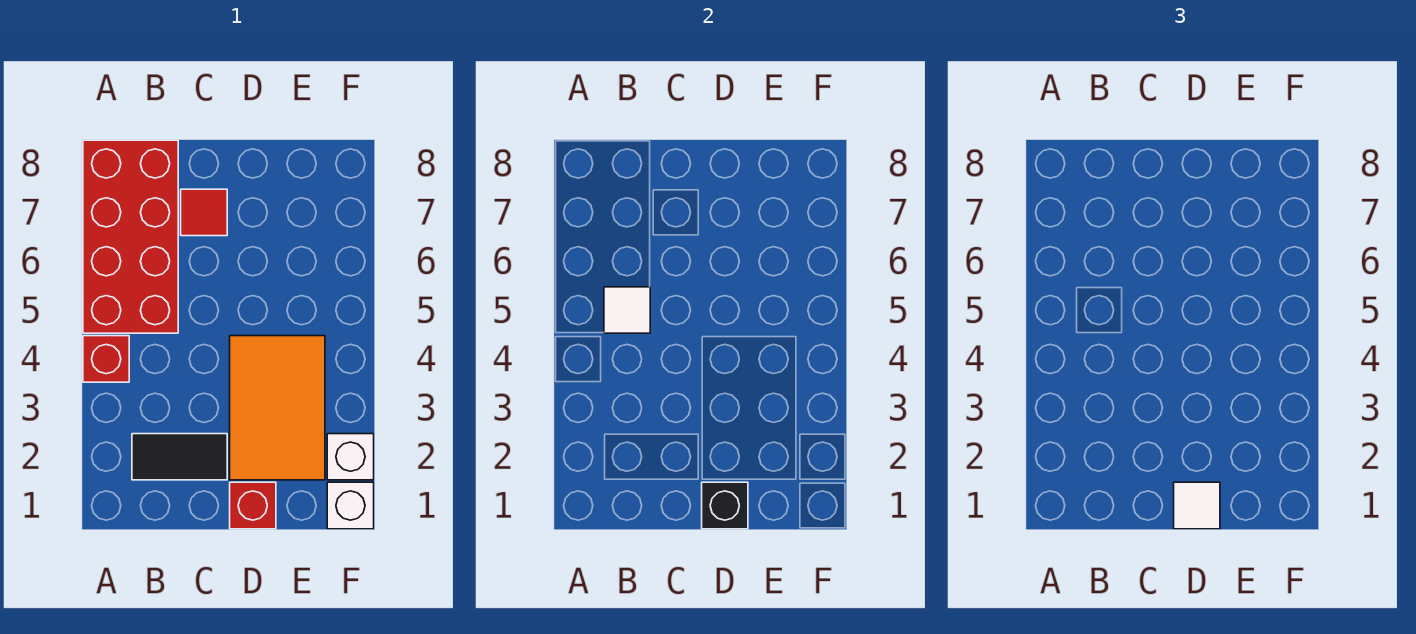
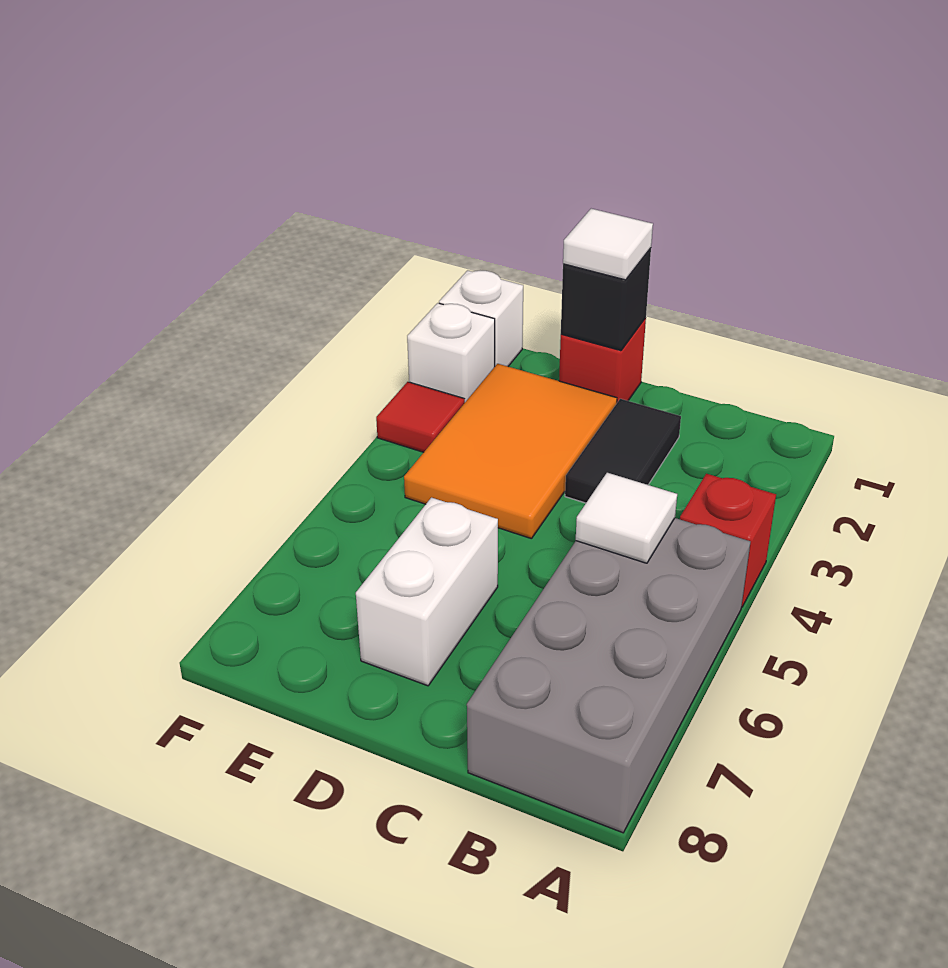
red 2x4 brick [83,140,178,333] -> grey 2x4 brick [467,518,750,833]
black 1x2 tile [132,434,227,480] -> black 1x2 tile turned to [565,399,681,503]
red 1x1 tile [181,189,227,236] -> red 1x1 tile moved to [376,382,465,452]
none -> white 1x2 brick [356,498,498,686]

